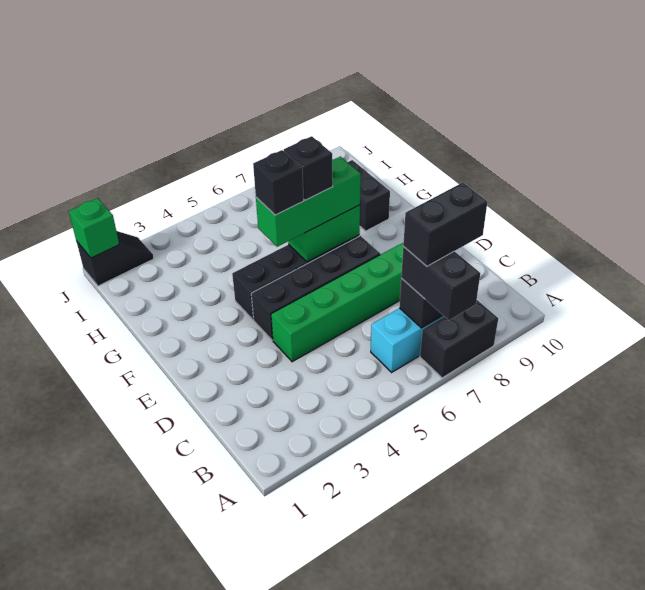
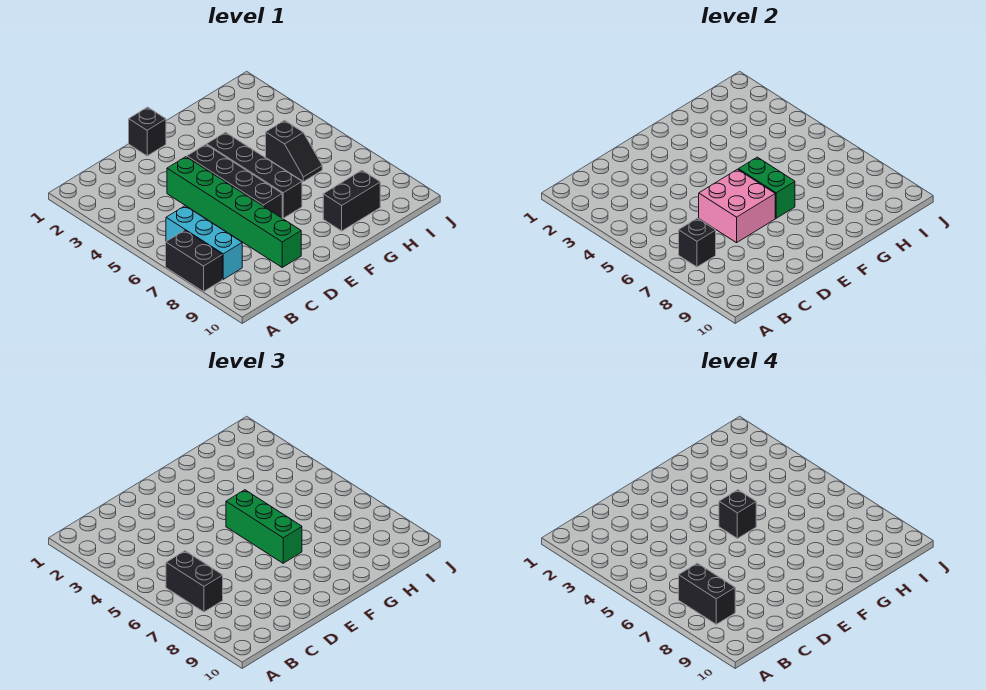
black 1x2 brick [401,247,480,320] -> black 1x2 brick turned to [166,551,223,612]
none -> pink 2x2 brick [699,169,775,243]
black 1x1 brick [284,136,333,200] -> black 1x1 brick moved to [129,107,166,156]
black 1x2 slope [76,231,154,286] -> black 1x2 slope moved to [266,121,322,182]
green 1x1 brick [69,198,119,258] -> none

